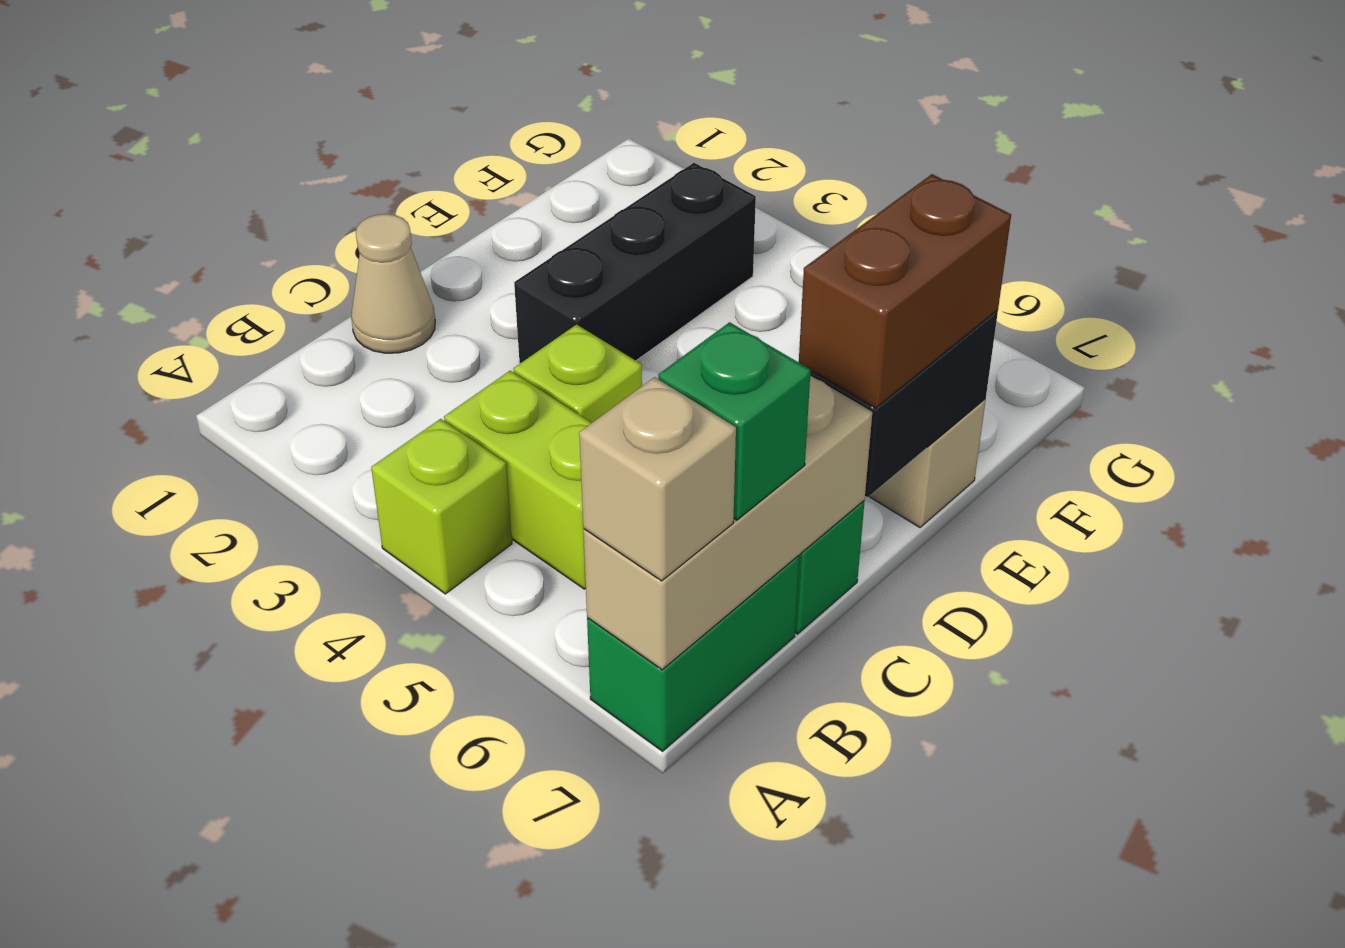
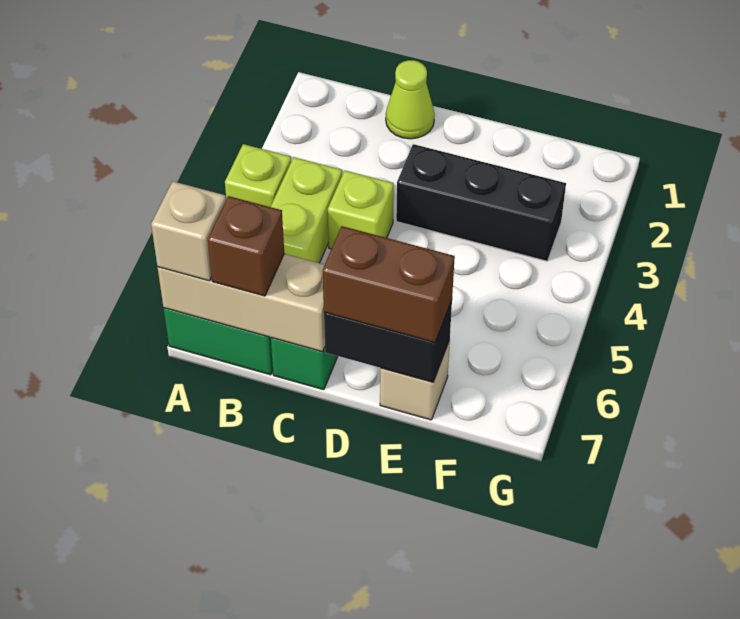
green 1x1 brick [658,322,811,520] -> brown 1x1 brick [208,196,284,296]
tan 1x1 cone [351,214,435,353] -> lime 1x1 cone [386,60,435,139]

